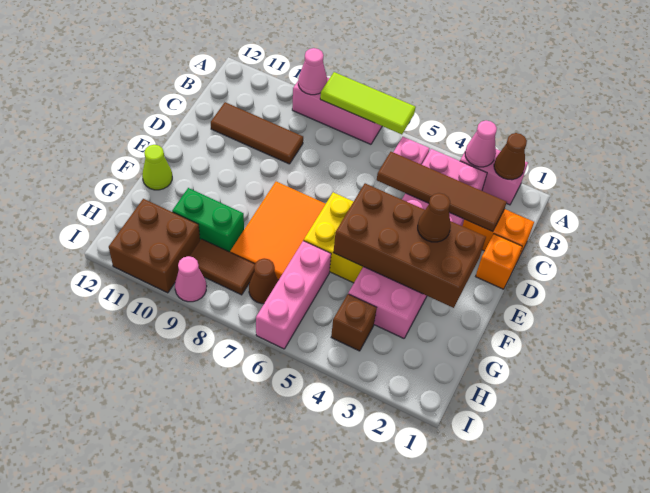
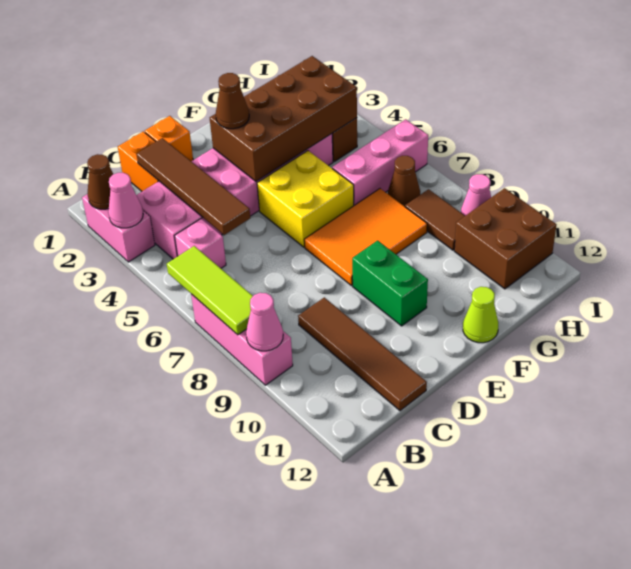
brown 1x3 tile [211,102,303,164] -> brown 1x4 tile [298,297,427,411]
brown 2x4 brick [333,183,486,308] -> brown 2x4 brick turned to [210,56,357,181]
green 1x2 brick [172,188,244,252] -> green 1x2 brick moved to [352,241,428,326]

